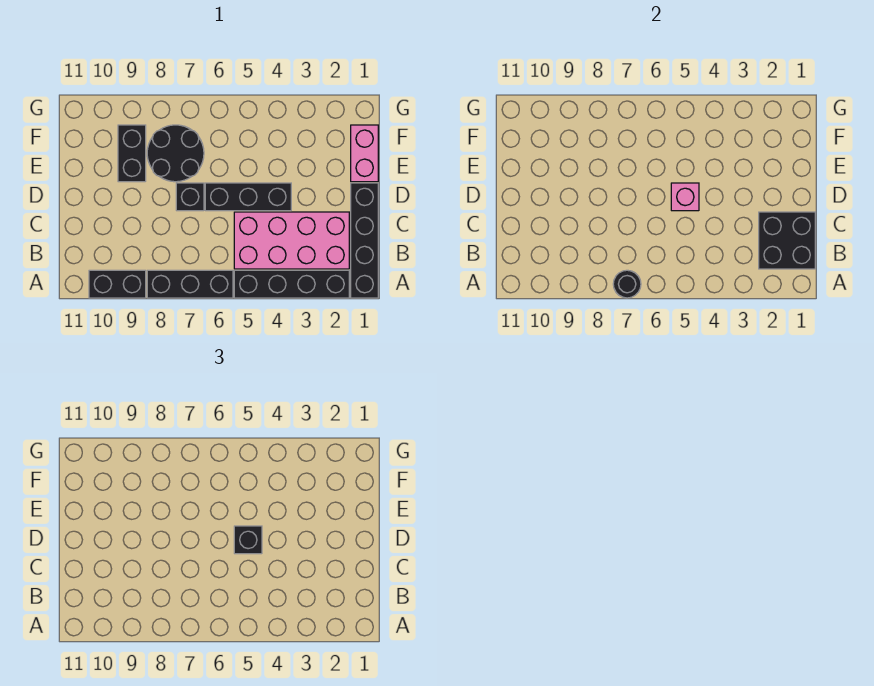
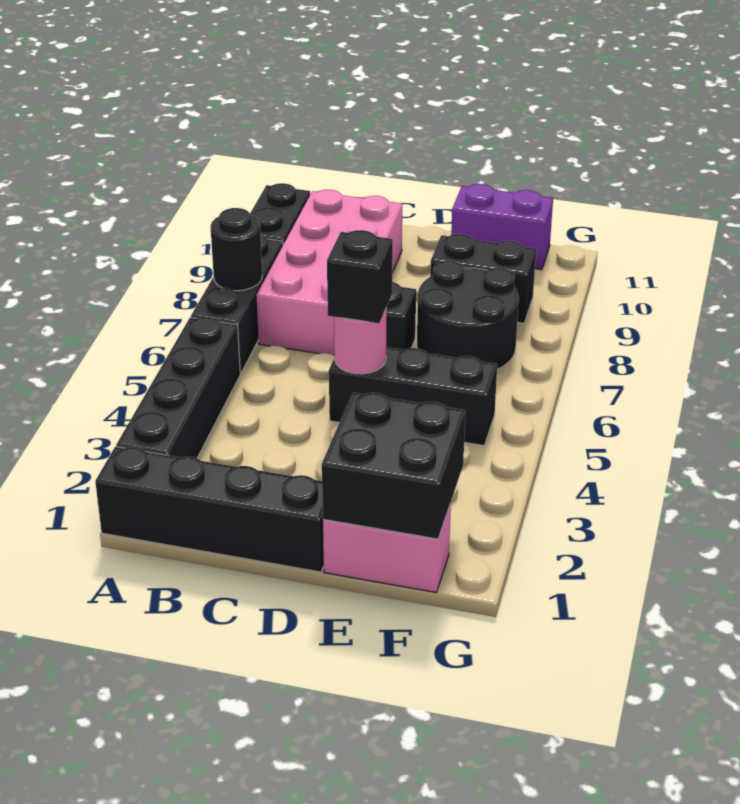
black 2x2 brick [759,212,815,269] -> black 2x2 brick moved to [322,393,466,539]
pink 2x4 brick [234,212,349,269] -> pink 2x4 brick moved to [257,190,402,356]
black 1x3 brick [205,183,291,211] -> black 1x3 brick turned to [329,347,497,446]
pink 1x1 brick [671,183,699,211] -> pink 1x1 round brick [334,308,387,374]
none -> purple 1x2 brick [451,184,553,270]

